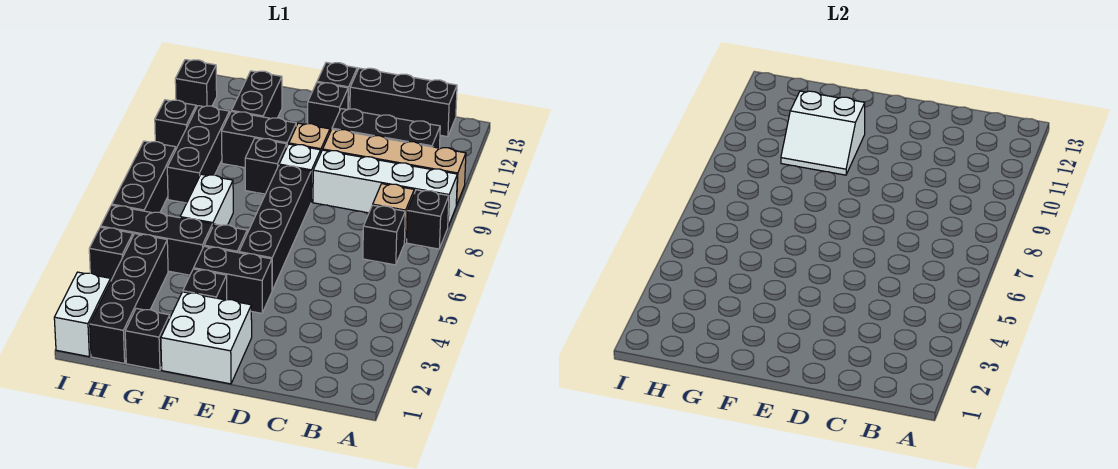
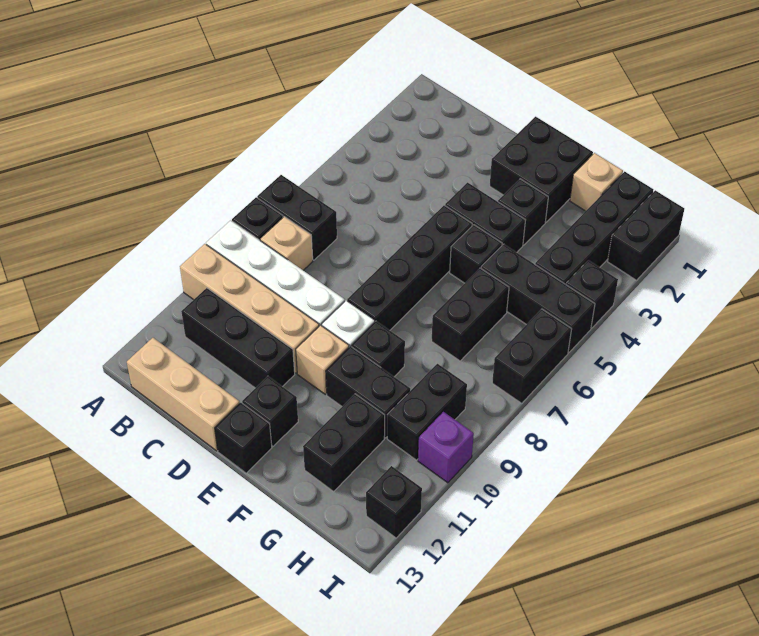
black 1x1 brick [363,205,405,265] -> black 1x2 brick [257,175,337,260]
black 1x3 brick [350,68,457,137] -> tan 1x3 brick [127,338,240,451]
white 2x2 brick [161,292,252,384] -> black 2x2 brick [490,117,593,222]
white 2x2 slope [781,91,865,175] -> none
black 1x1 brick [125,308,170,370] -> tan 1x1 brick [570,153,623,211]
white 1x2 brick [180,174,233,226] -> black 1x2 brick [432,268,509,361]
black 1x3 brick [167,106,229,203] -> black 1x2 brick [387,364,467,460]
white 1x2 brick [54,272,111,357] -> black 1x2 brick [608,190,684,280]
black 1x3 brick [112,141,176,213] -> black 1x2 brick [492,309,572,403]
black 1x1 brick [155,100,196,149] -> purple 1x1 brick [418,412,474,483]

